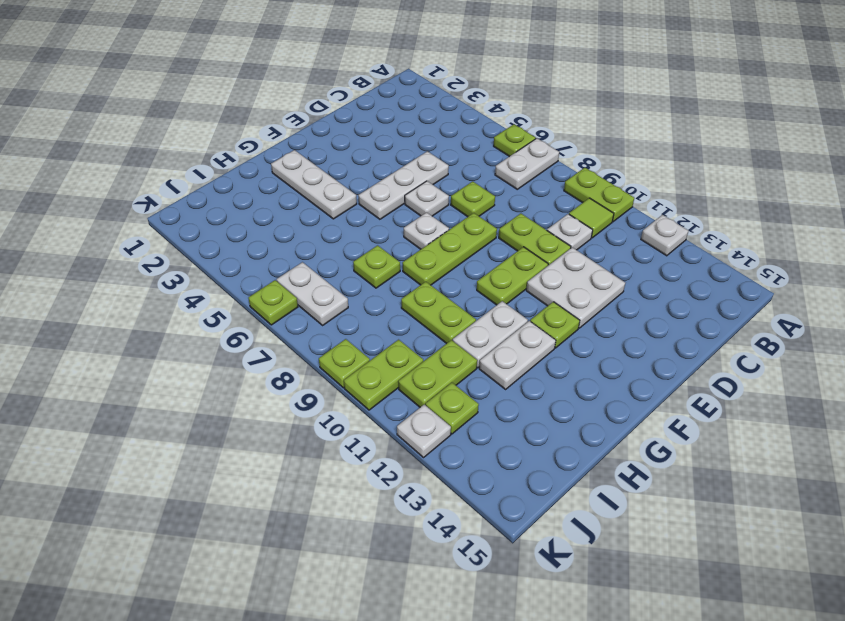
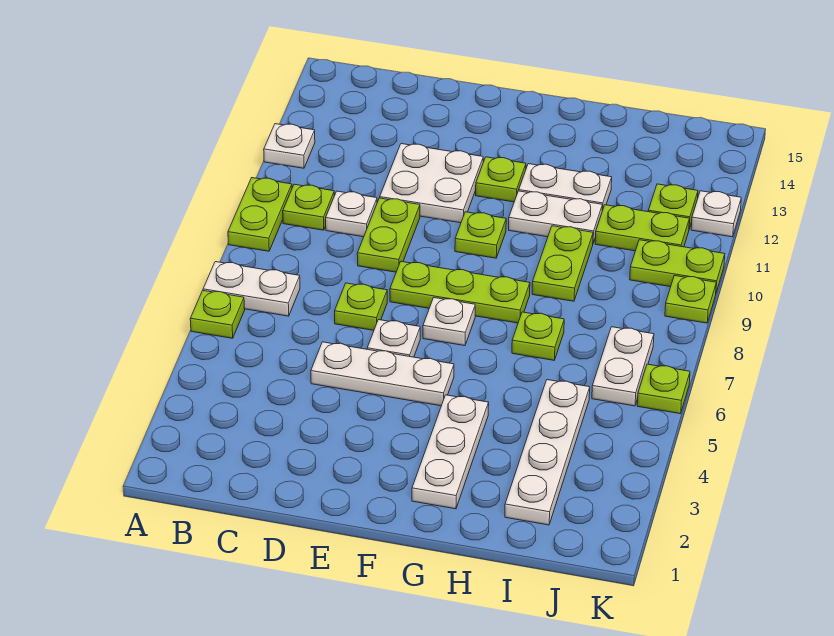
lime 1x1 tile [569,198,614,238] -> lime 1x1 plate [283,184,334,230]
lime 1x2 plate [477,247,548,305] -> lime 1x1 plate [455,212,506,258]
none -> white 1x4 plate [505,380,590,525]

